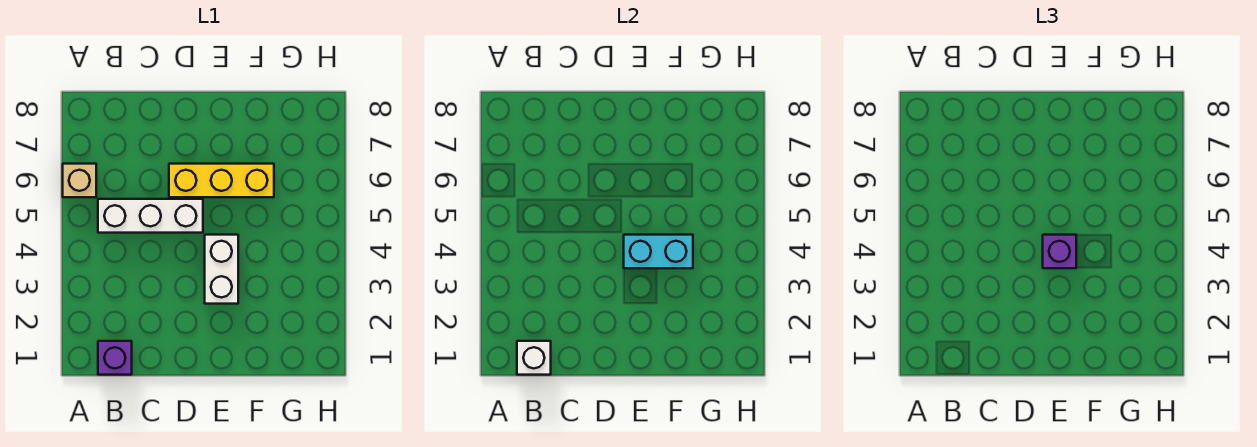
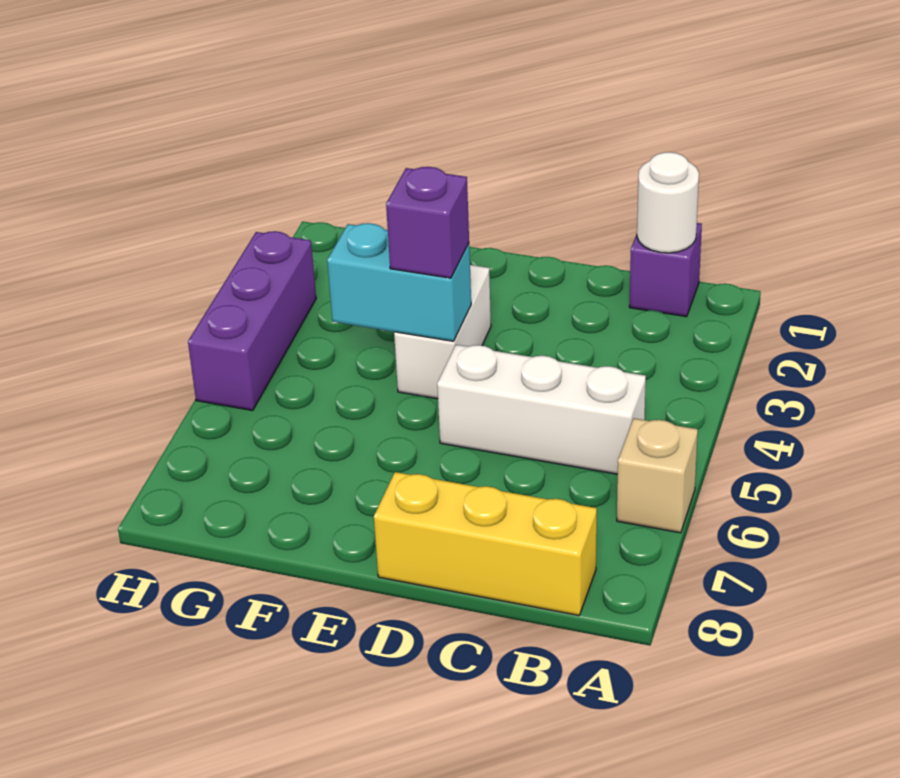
white 1x1 brick [517,341,551,375] -> white 1x1 round brick [637,152,699,253]
yellow 1x3 brick [169,164,274,197] -> yellow 1x3 brick moved to [374,472,597,616]
none -> purple 1x3 brick [188,231,316,411]

